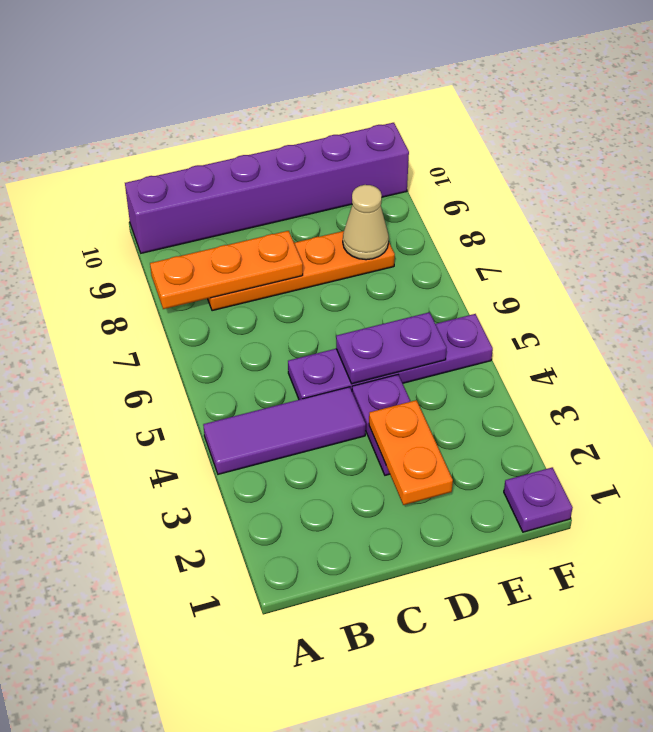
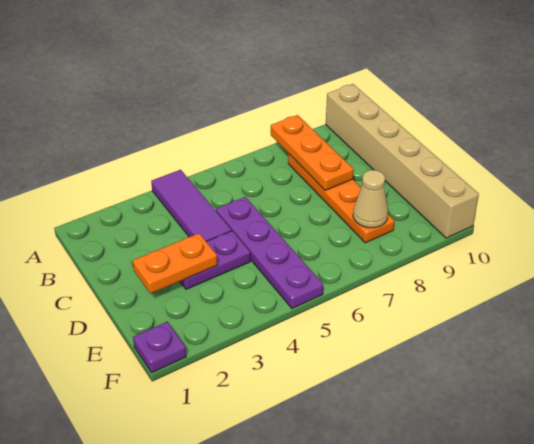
purple 1x6 brick [125,123,409,253] -> tan 1x6 brick [326,84,479,238]
purple 1x2 plate [336,312,447,384] -> none

